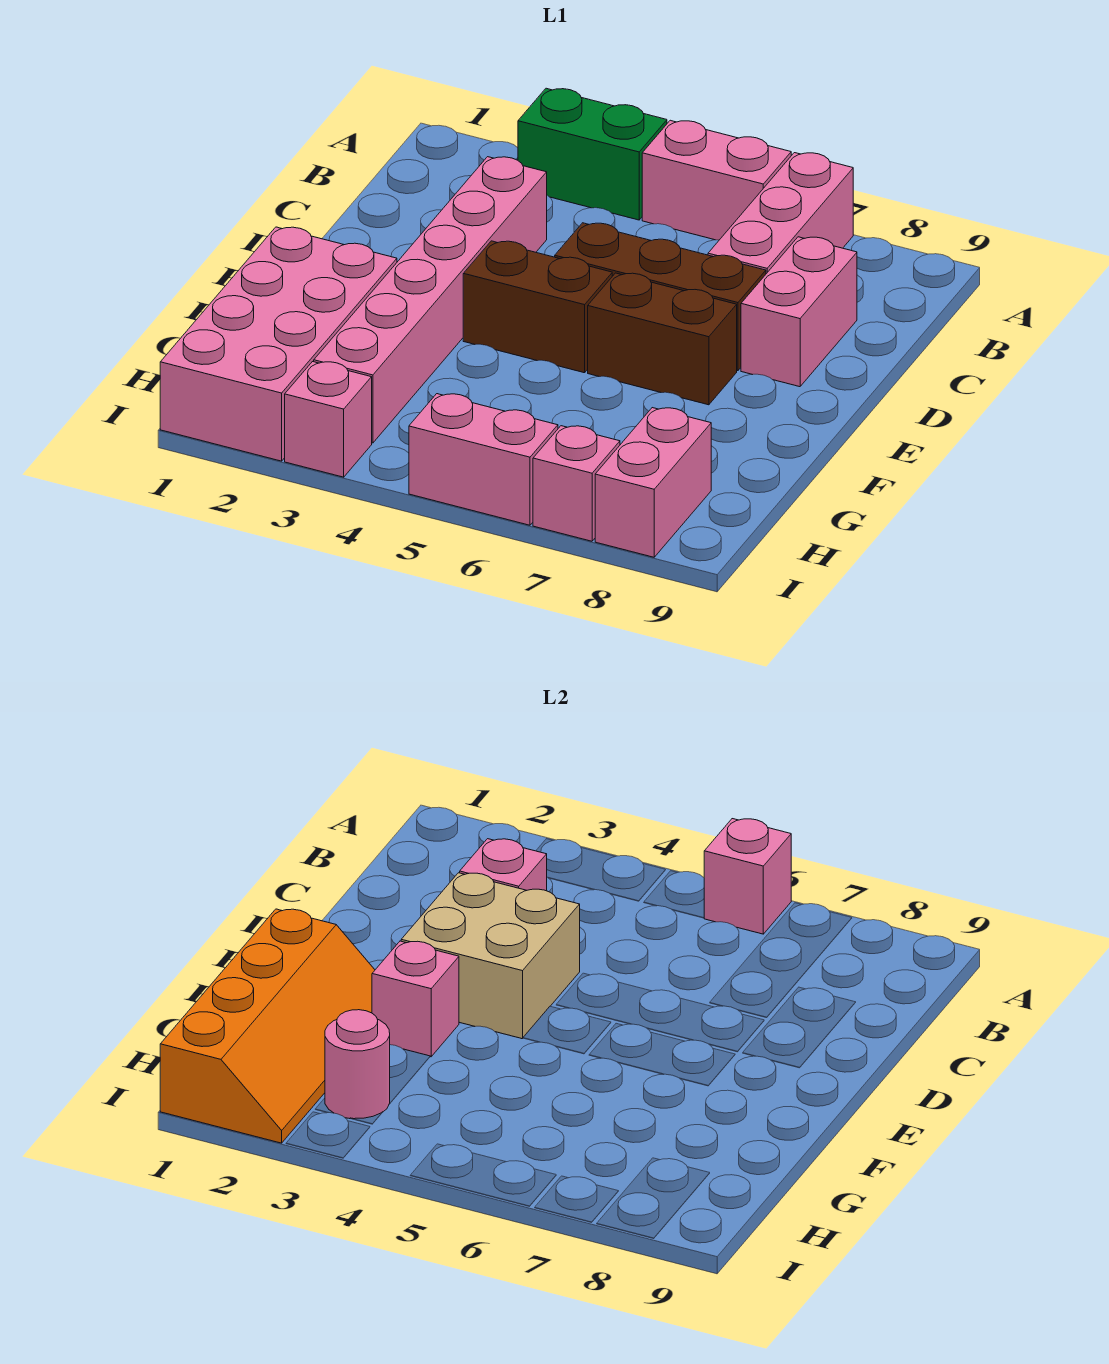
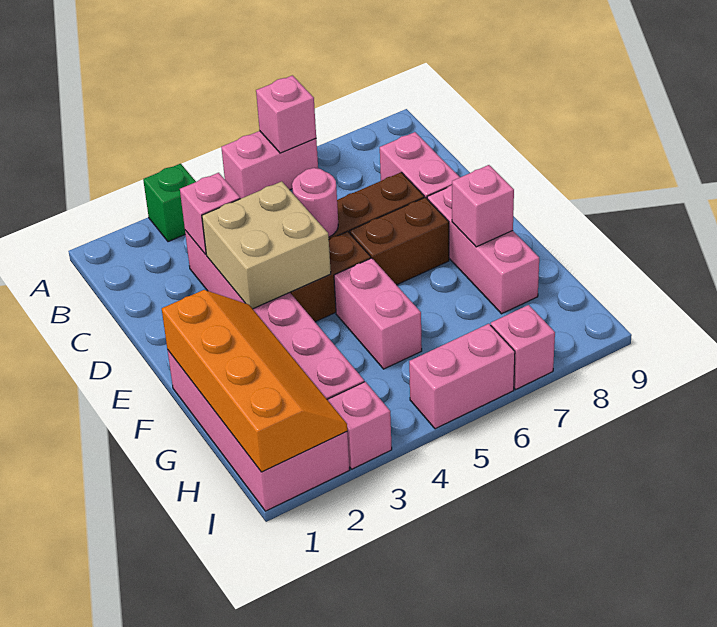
green 1x2 brick [518,88,667,220] -> green 1x1 brick [143,164,196,242]
pink 1x3 brick [708,153,853,274] -> pink 1x3 brick moved to [427,185,539,314]
pink 1x1 brick [372,941,459,1057] -> pink 1x1 brick moved to [452,165,514,247]
pink 1x1 round brick [325,1010,390,1119] -> pink 1x1 round brick moved to [292,168,338,237]
pink 1x2 brick [595,408,711,557] -> pink 1x2 brick moved to [334,258,422,369]

